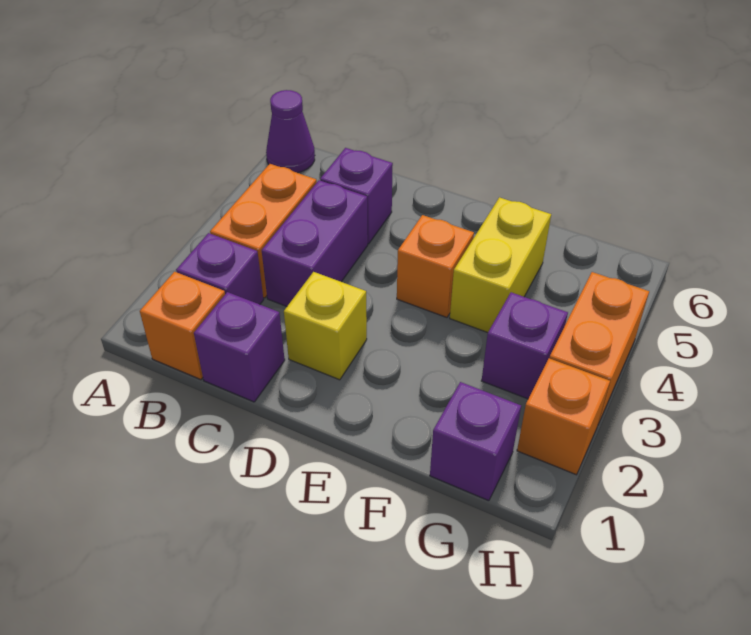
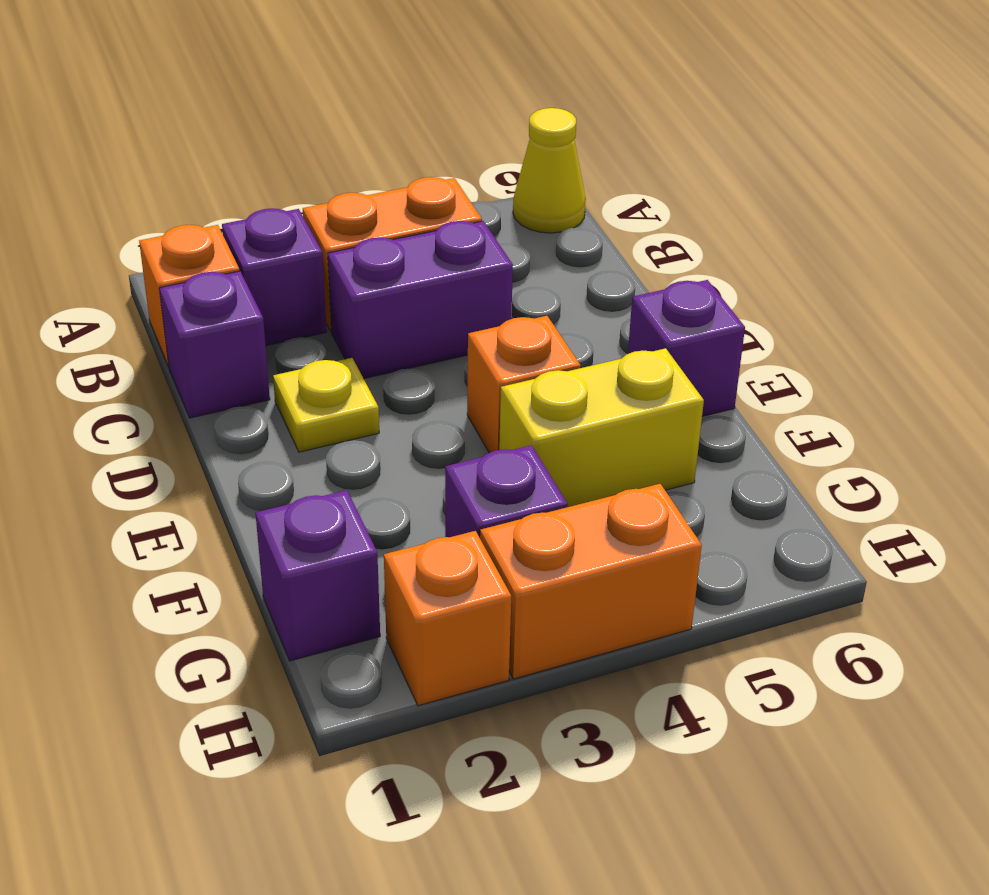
purple 1x1 cone [266,90,315,173] -> yellow 1x1 cone [513,108,586,233]
purple 1x1 brick [320,148,393,244] -> purple 1x1 brick moved to [628,280,745,416]
yellow 1x1 brick [284,272,367,380] -> yellow 1x1 plate [273,358,379,452]

